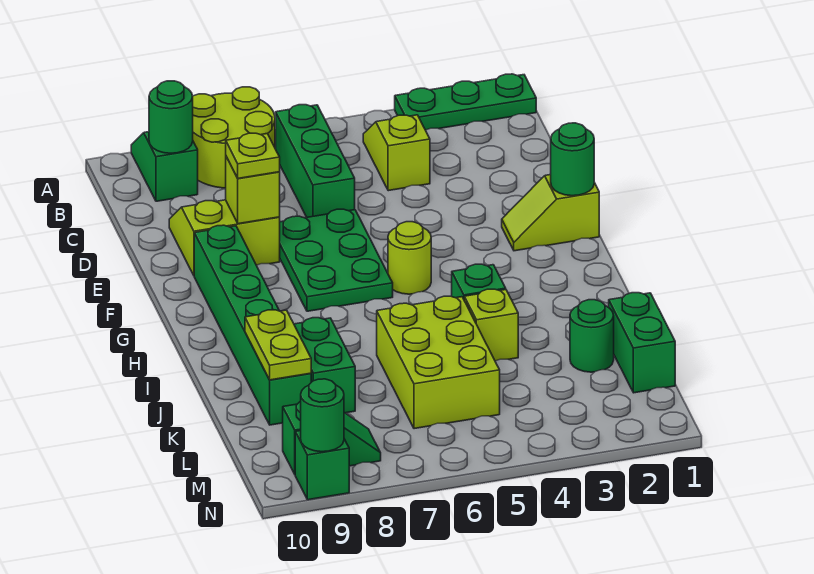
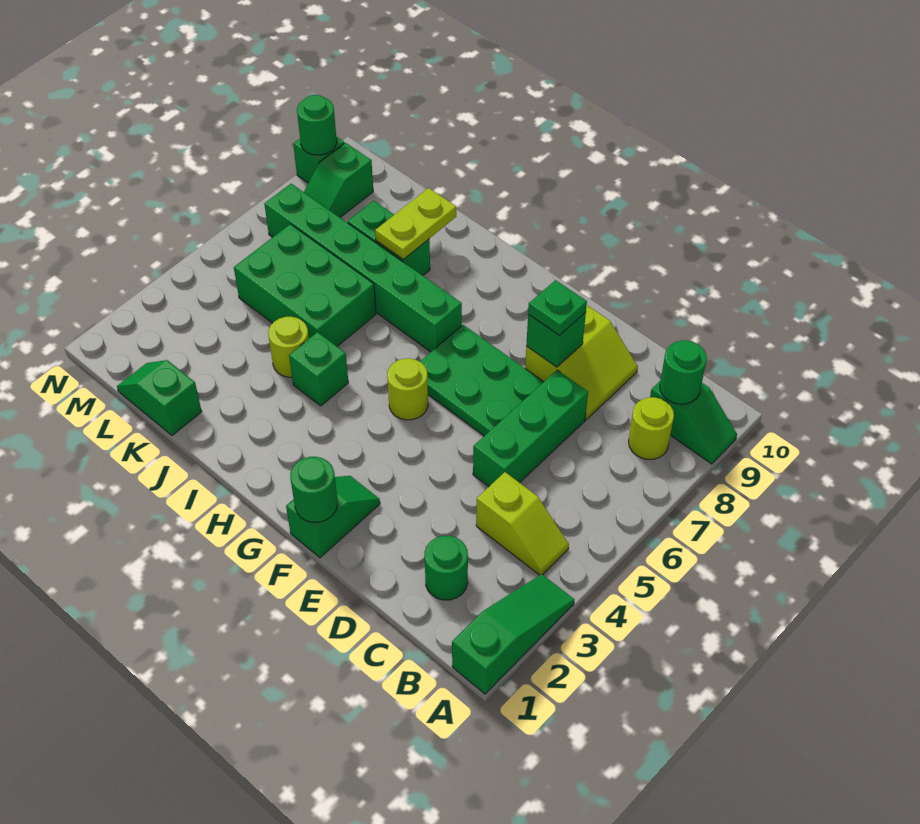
green 1x3 plate [395,74,536,130] -> green 1x3 slope [452,574,574,694]
lime 2x2 round brick [193,87,275,188] -> lime 1x1 round brick [629,397,674,459]
green 1x3 brick [276,105,355,217] -> green 1x3 brick turned to [473,370,588,486]
lime 1x1 brick [226,157,280,224] -> green 1x1 brick [526,312,586,367]
lime 1x1 plate [226,133,280,178] -> green 1x1 plate [528,280,587,335]
lime 1x2 slope [502,175,599,251] -> green 1x2 slope [286,476,380,558]
green 1x6 brick [194,225,311,425] -> green 1x6 brick moved to [265,184,462,352]
lime 1x1 brick [464,289,518,361] -> lime 1x1 round brick [268,317,309,377]
lime 2x3 brick [377,296,500,429] -> green 2x3 brick [234,224,376,346]
lime 1x2 plate [245,310,311,380] -> lime 1x2 plate turned to [375,188,456,260]
green 1x2 brick [609,293,675,393] -> green 1x2 slope [117,360,202,435]
green 1x1 round brick [570,300,614,372] -> green 1x1 round brick moved to [424,536,468,600]

